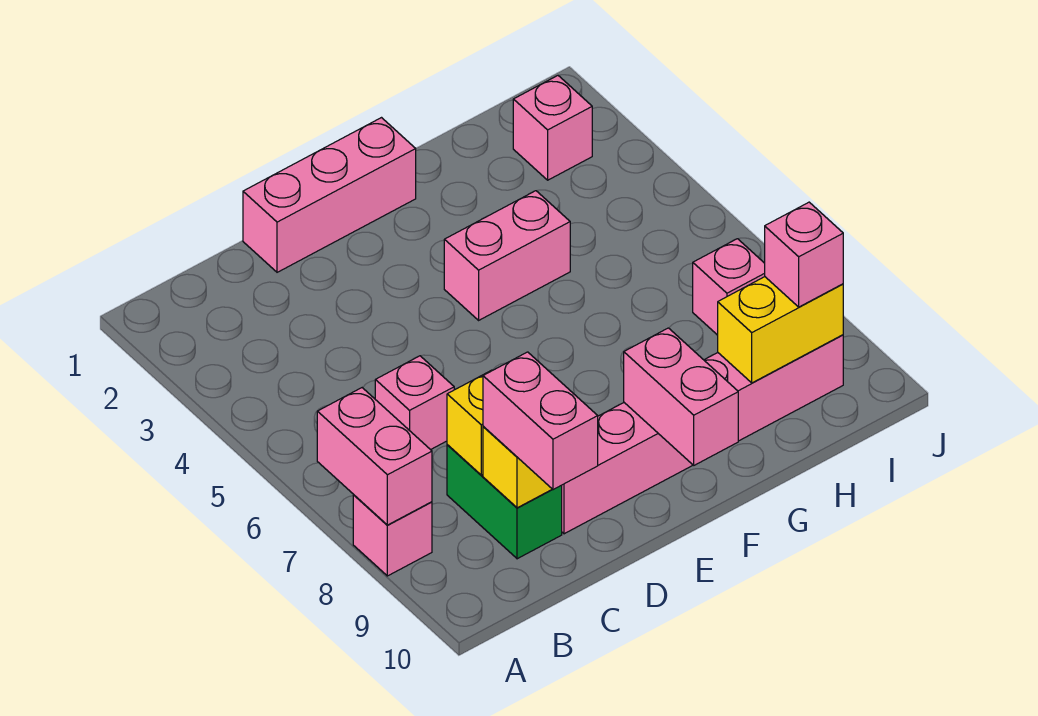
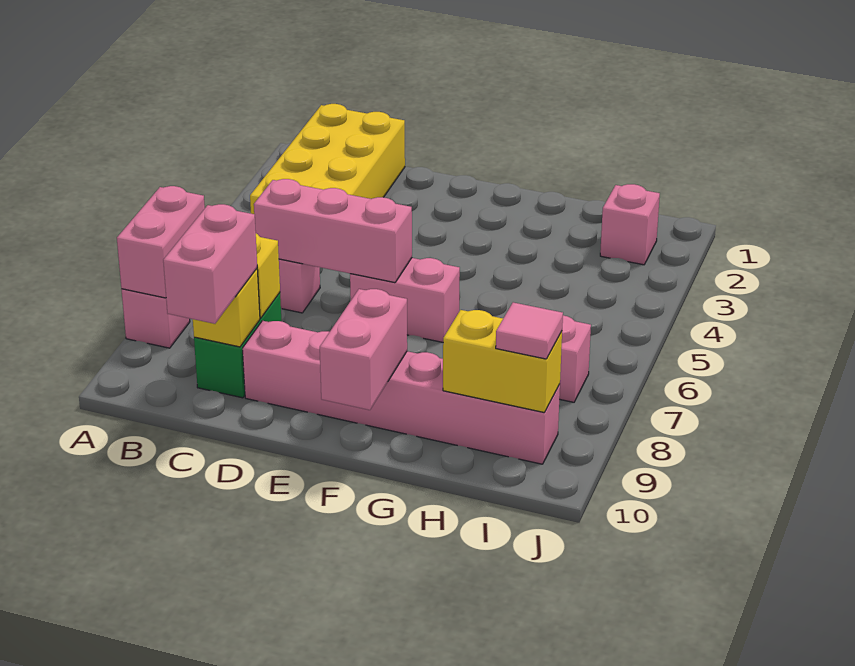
none -> yellow 2x4 brick [250,104,405,214]
pink 1x3 brick [243,118,416,272] -> pink 1x3 brick moved to [254,179,412,283]
pink 1x2 brick [444,191,570,320] -> pink 1x2 brick moved to [350,258,460,342]
pink 1x1 brick [765,202,843,307] -> pink 1x1 tile [496,302,563,359]

